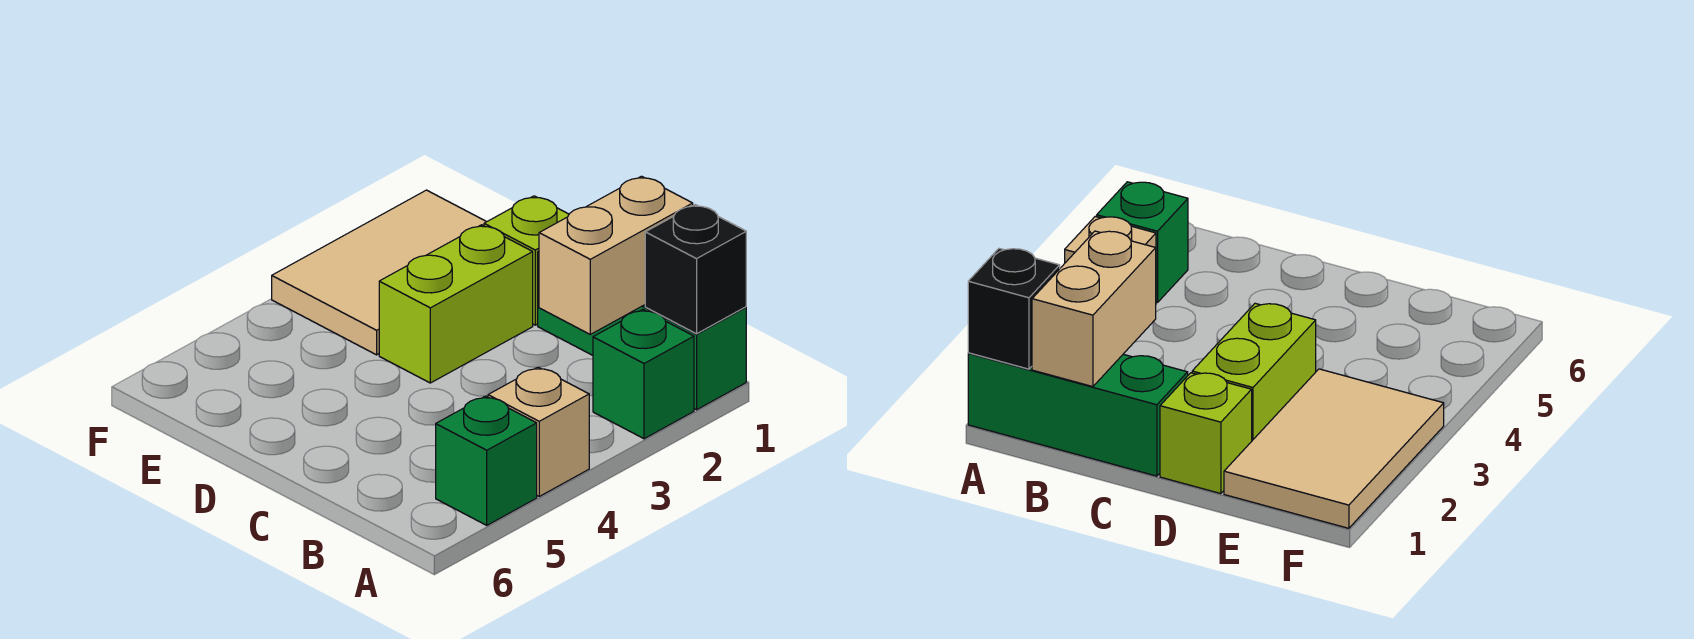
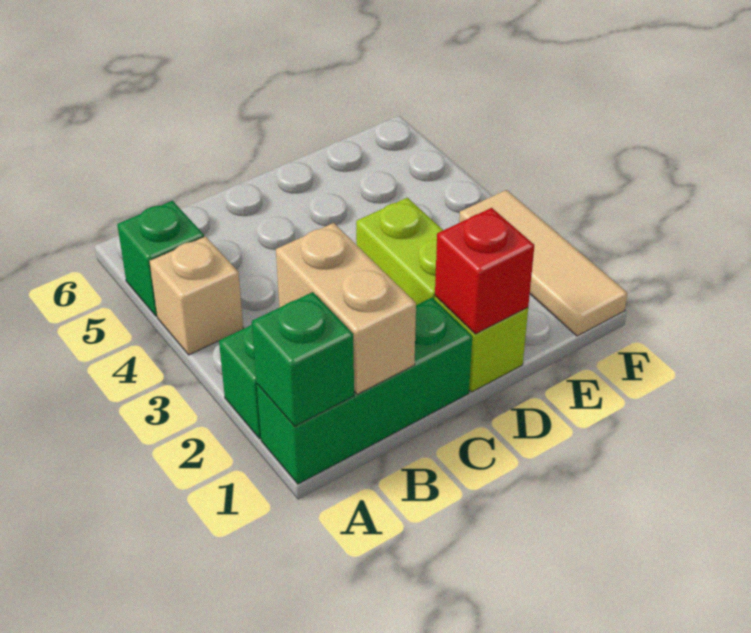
black 1x1 brick [645,205,746,334] -> green 1x1 brick [252,292,354,426]
none -> red 1x1 brick [435,208,534,334]
tan 2x3 tile [272,190,486,355] -> tan 1x3 tile [459,190,628,336]

